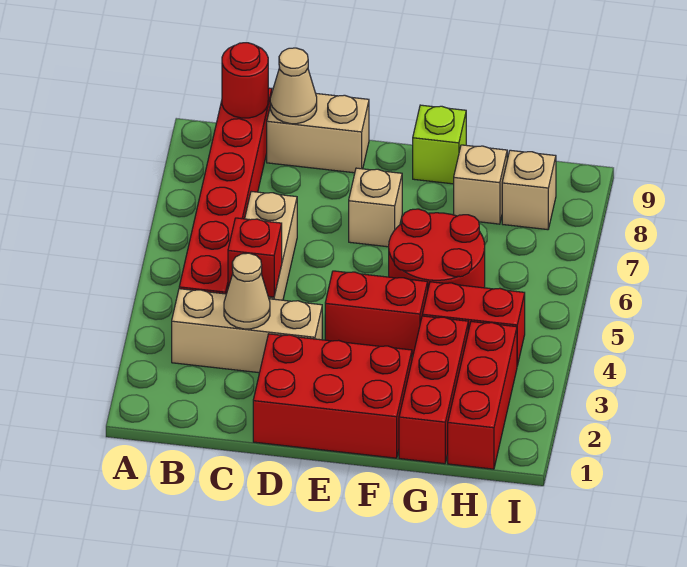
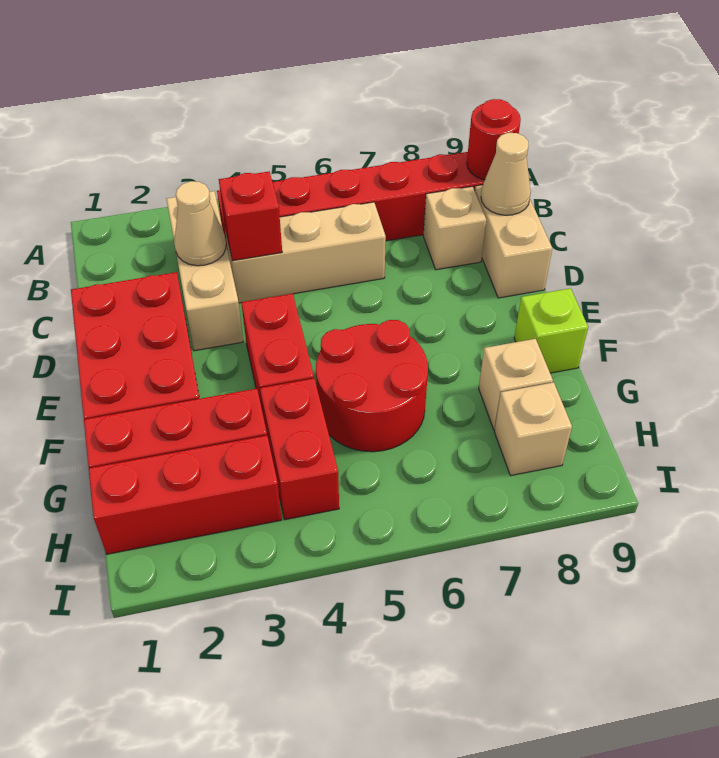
tan 1x1 brick [349,168,402,247] -> tan 1x1 brick moved to [423,187,486,270]

